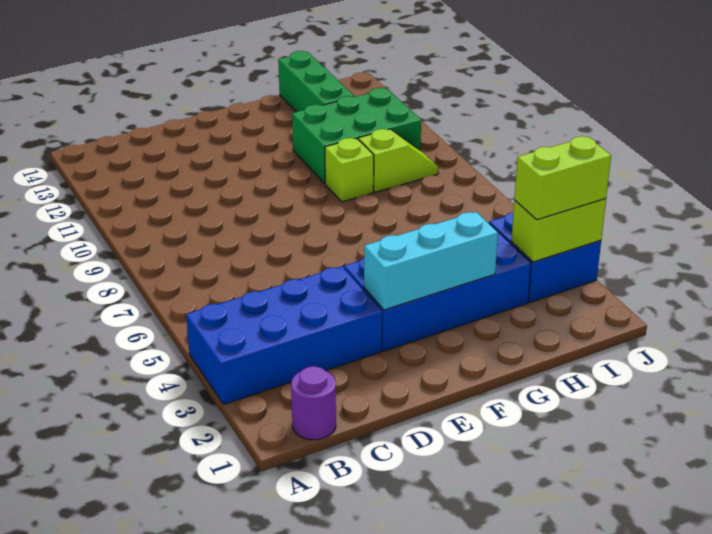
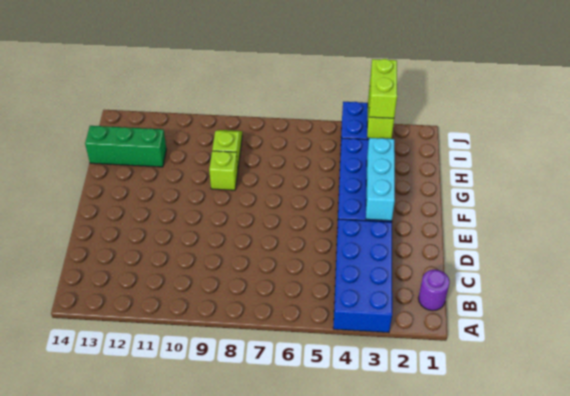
green 2x3 brick [292,88,421,183] -> none

